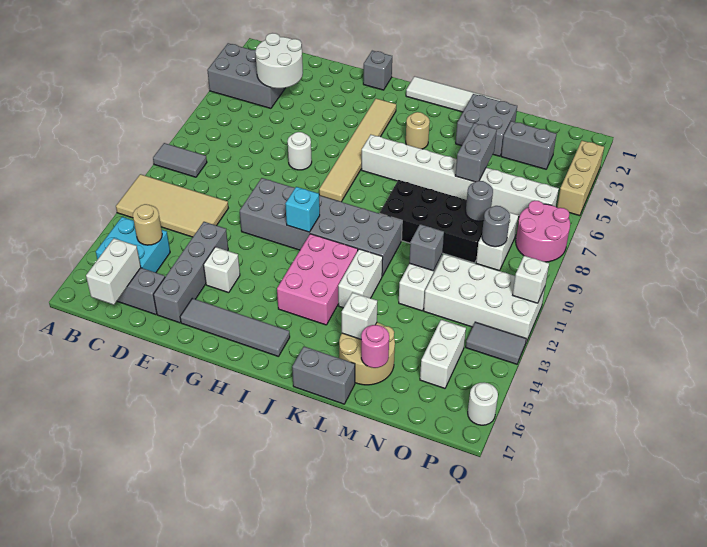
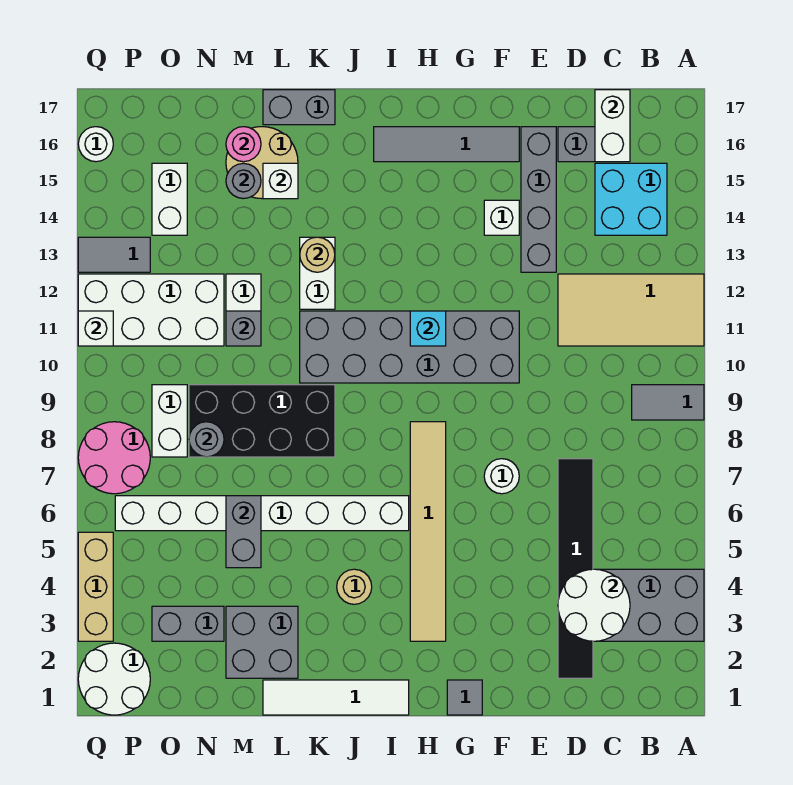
tan 1x1 round brick [133,204,162,245] -> tan 1x1 round brick moved to [300,237,335,272]
none -> black 1x6 tile [558,459,593,678]
grey 1x1 brick [363,51,392,90] -> grey 1x1 tile [447,680,482,715]
pink 2x3 brick [277,234,358,325] -> none
grey 1x1 round brick [482,206,510,247] -> grey 1x1 round brick moved to [226,163,261,199]
none -> white 2x2 round brick [78,643,150,715]

